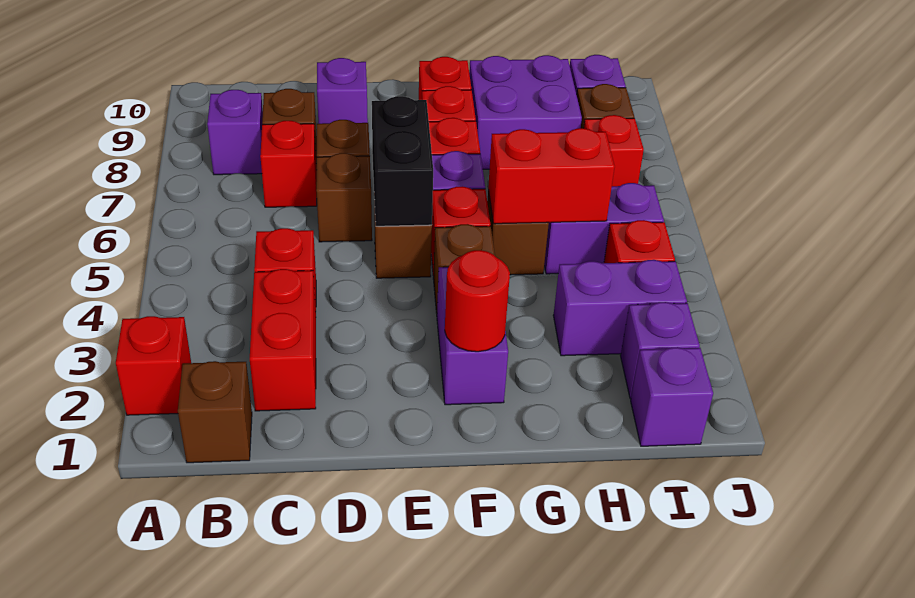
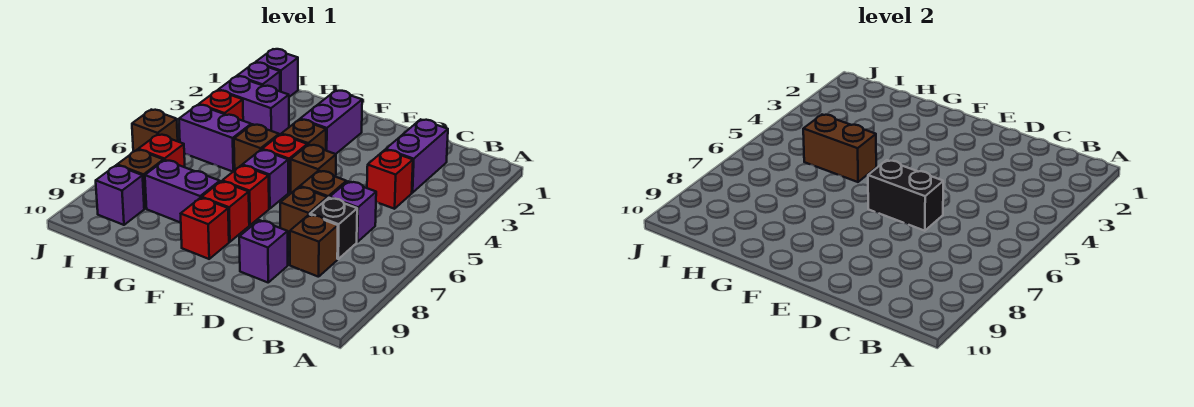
red 1x1 brick [116,316,191,415] -> none
brown 1x1 brick [178,361,252,463] -> brown 1x1 brick moved to [132,110,178,152]
purple 1x1 brick [207,90,263,175] -> purple 1x1 brick moved to [330,181,376,242]
red 1x2 brick [250,269,316,411] -> purple 1x2 brick [386,119,448,193]
red 1x1 brick [260,121,317,207] -> black 1x1 brick [310,198,357,259]
black 1x2 brick [372,96,433,226] -> black 1x2 brick turned to [868,160,943,231]
red 1x1 round brick [445,250,510,352] -> none
red 1x2 brick [488,128,615,224] -> brown 1x2 brick [803,115,876,182]
purple 2x2 brick [469,55,582,169] -> purple 1x2 brick [145,160,220,223]

